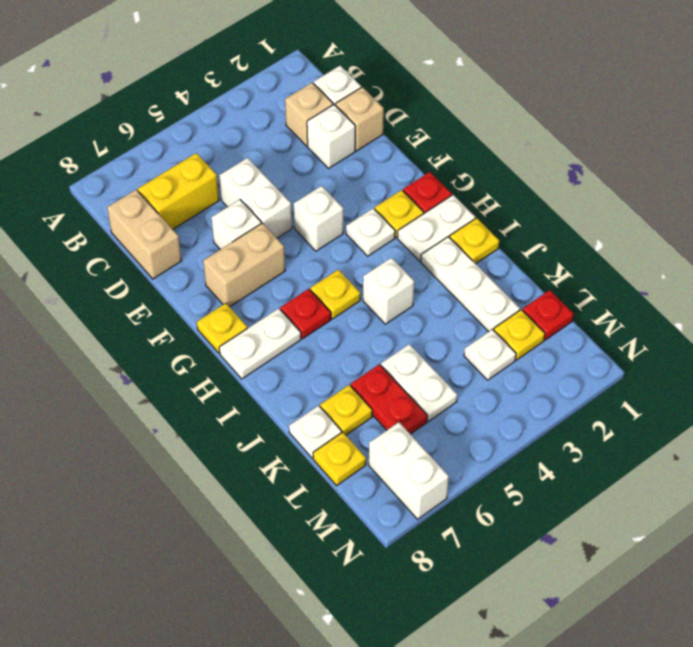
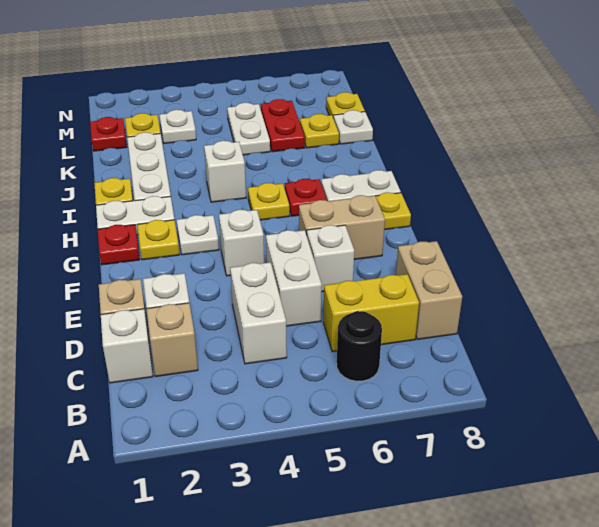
none -> black 1x1 round brick [337,311,382,381]
white 1x2 brick [369,422,449,519] -> white 1x2 brick moved to [230,262,287,364]

